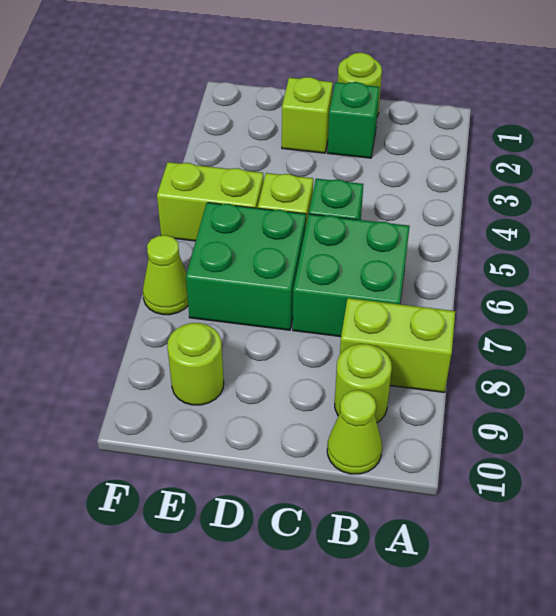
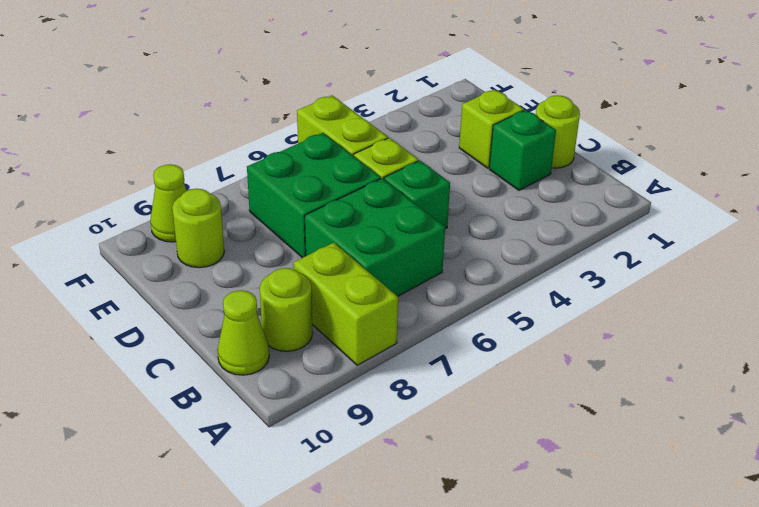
lime 1x1 cone [143,235,188,315] -> lime 1x1 cone moved to [150,164,187,242]

